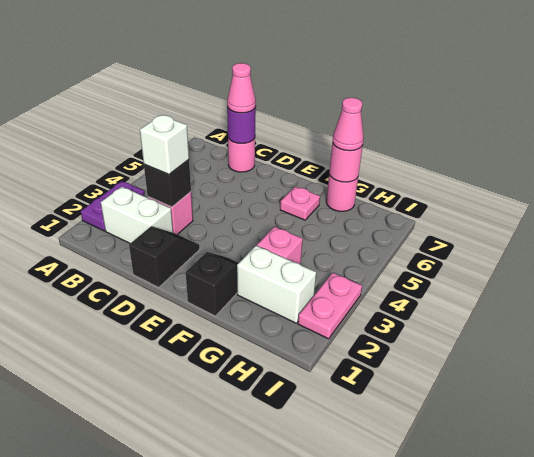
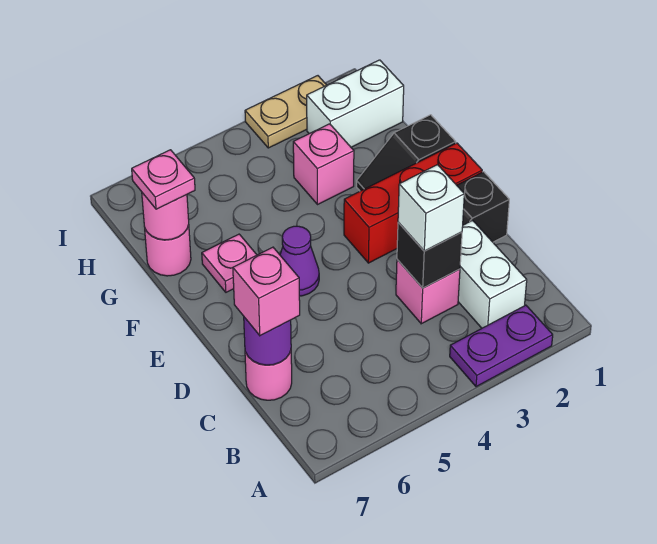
pink 1x1 cone [227,63,256,113] -> pink 1x1 brick [233,247,300,335]
none -> red 1x3 brick [344,143,482,263]
none -> purple 1x1 cone [280,226,319,296]
white 1x2 brick [237,246,316,323] -> white 1x2 brick turned to [307,60,404,147]
pink 1x1 cone [333,98,364,151] -> pink 1x1 plate [132,150,195,209]
pink 1x2 plate [298,273,362,339] -> tan 1x2 plate [245,76,326,148]

